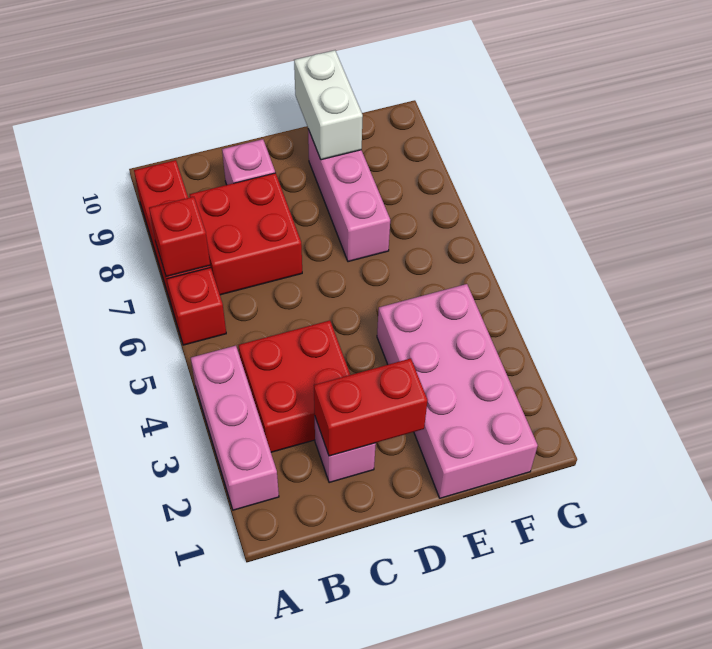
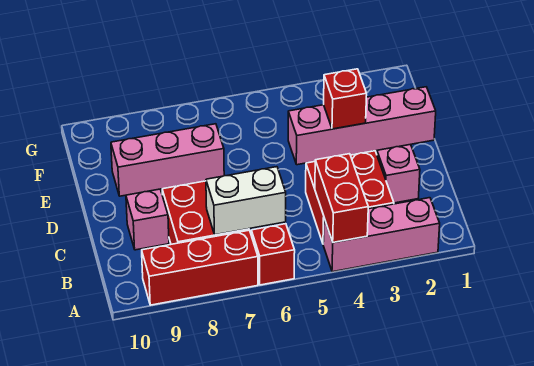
red 1x1 brick [149,197,210,277] -> red 1x1 brick moved to [324,69,367,129]
red 1x2 brick [314,358,428,456] -> red 1x2 brick moved to [315,154,368,242]
pink 2x4 brick [377,284,538,498] -> pink 1x4 brick [288,87,436,165]
white 1x2 brick [294,50,363,160] -> white 1x2 brick moved to [206,167,286,235]

